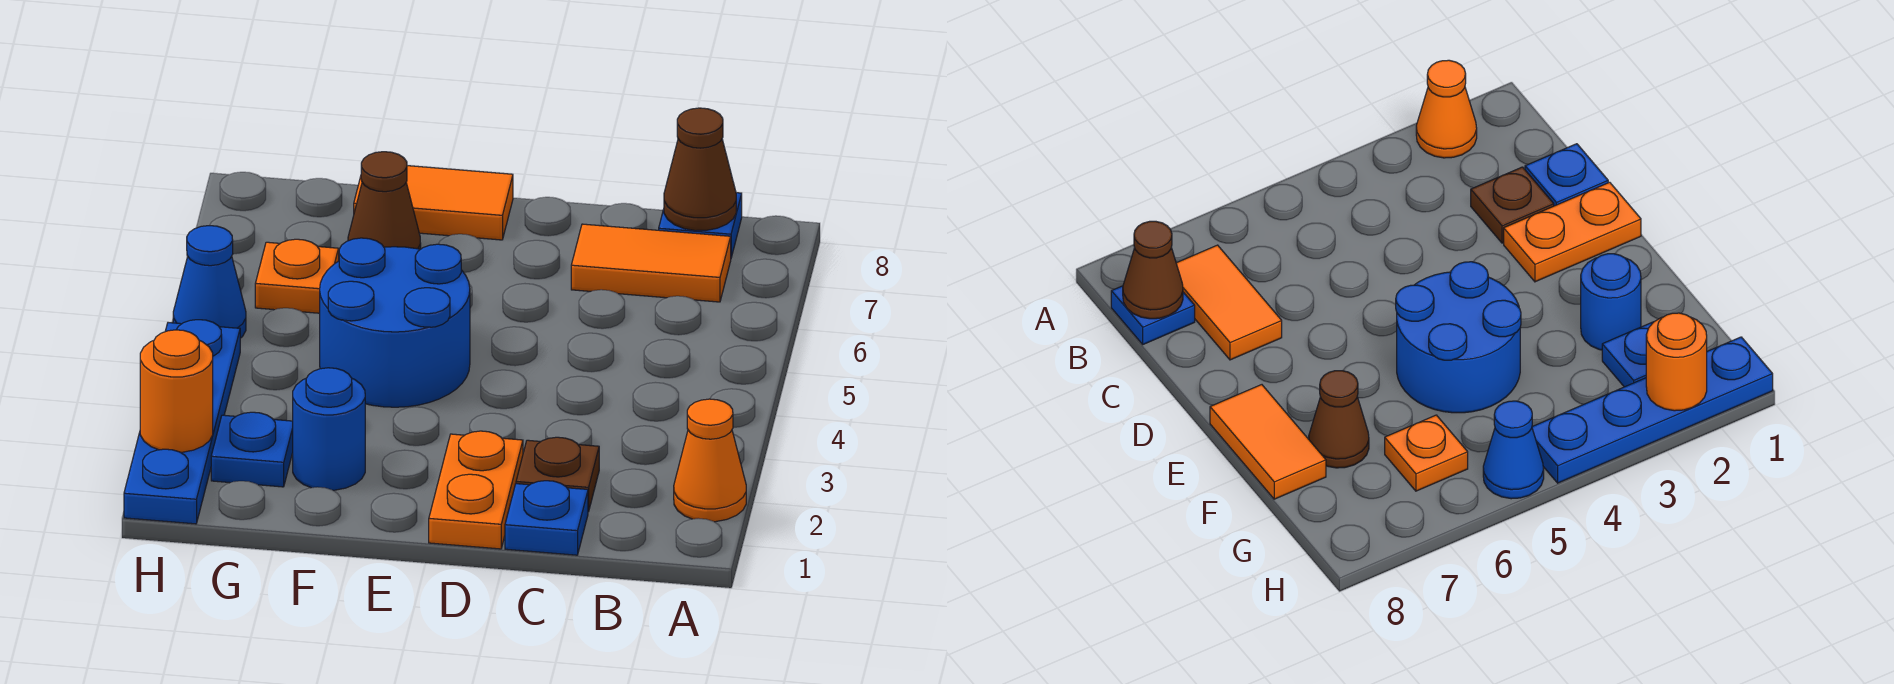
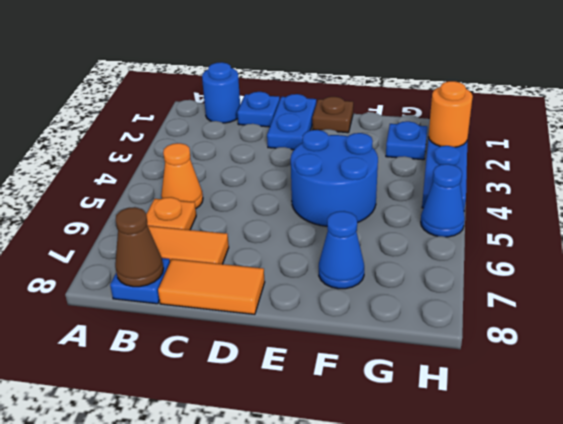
orange 1x1 cone [674,399,746,522] -> orange 1x1 cone moved to [161,143,203,208]
brown 1x1 plate [516,437,599,512] -> brown 1x1 plate moved to [312,97,353,133]
orange 1x2 plate [429,431,523,549] -> blue 1x2 plate [267,94,316,150]
orange 1x2 tile [354,166,513,240] -> orange 1x2 tile moved to [158,259,265,314]
blue 1x1 round brick [293,368,365,490] -> blue 1x1 round brick moved to [202,62,240,123]
brown 1x1 cone [348,152,421,249] -> blue 1x1 cone [319,211,364,289]
orange 1x1 plate [255,239,339,313] -> orange 1x1 plate moved to [146,197,196,230]

